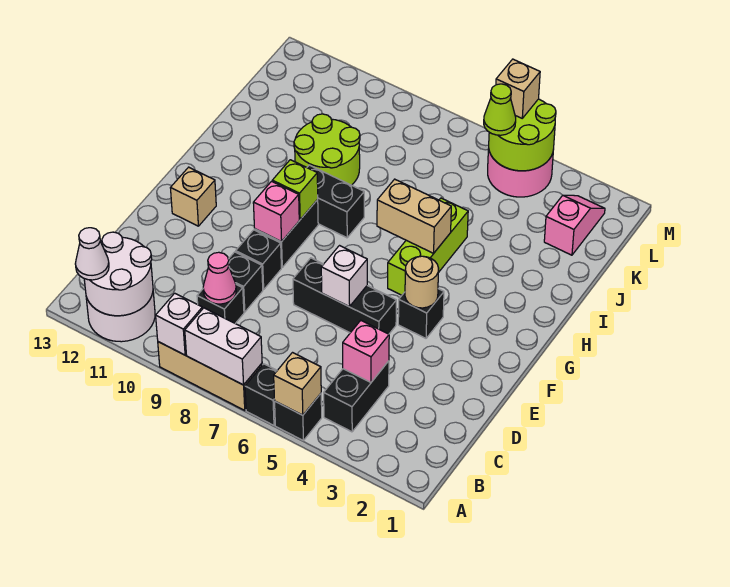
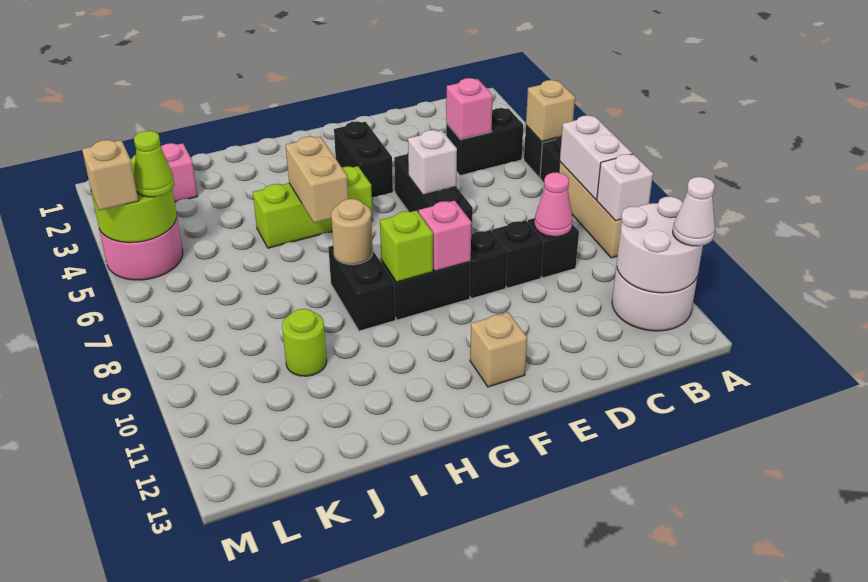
black 1x1 brick [398,289,444,338] -> black 1x2 brick [334,121,393,198]
tan 1x1 round brick [405,256,439,308] -> tan 1x1 round brick moved to [331,199,373,265]
lime 2x2 round brick [294,114,360,185] -> lime 1x1 round brick [282,309,327,376]

